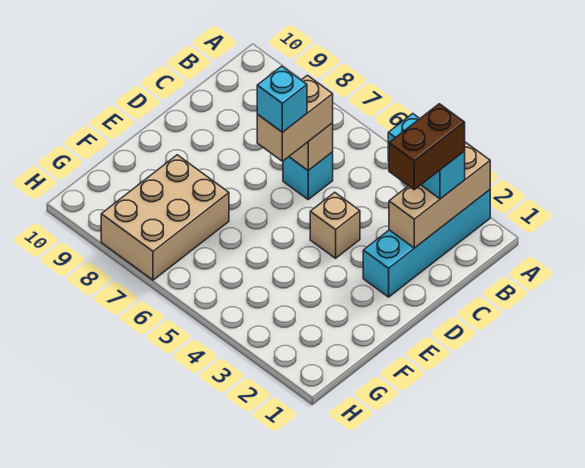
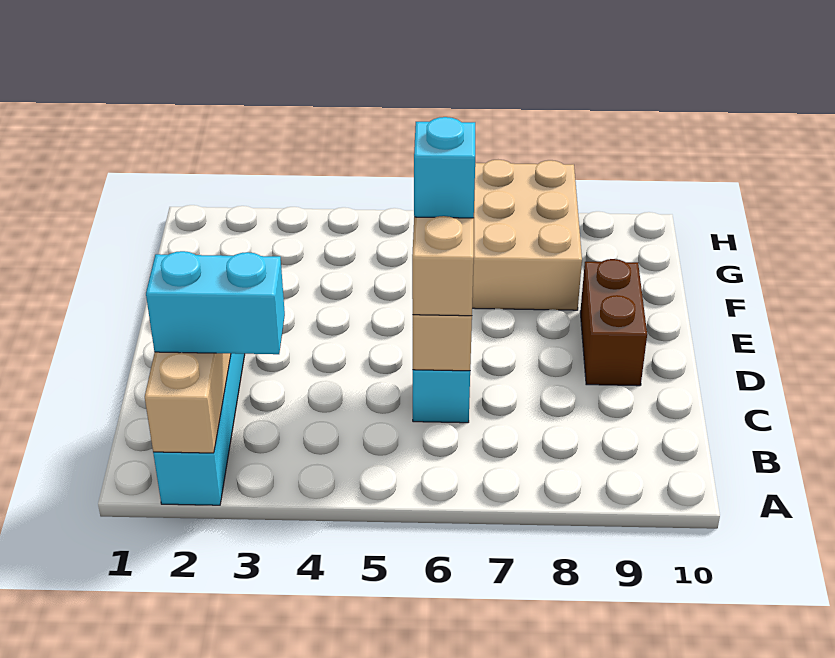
brown 1x2 brick [389,104,465,190] -> brown 1x2 brick moved to [580,259,647,386]
tan 1x1 brick [310,192,360,258] -> none

